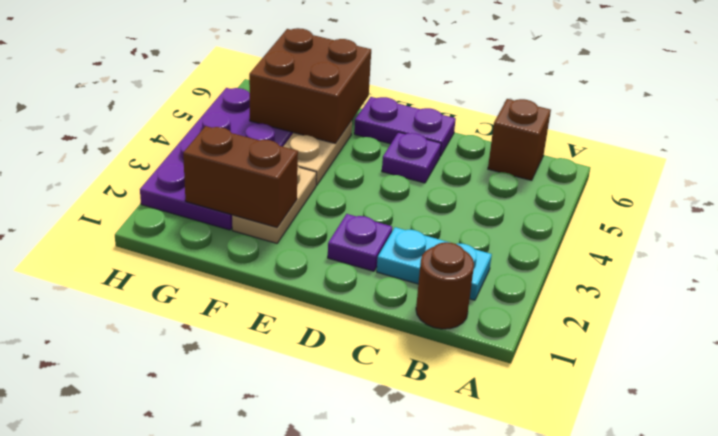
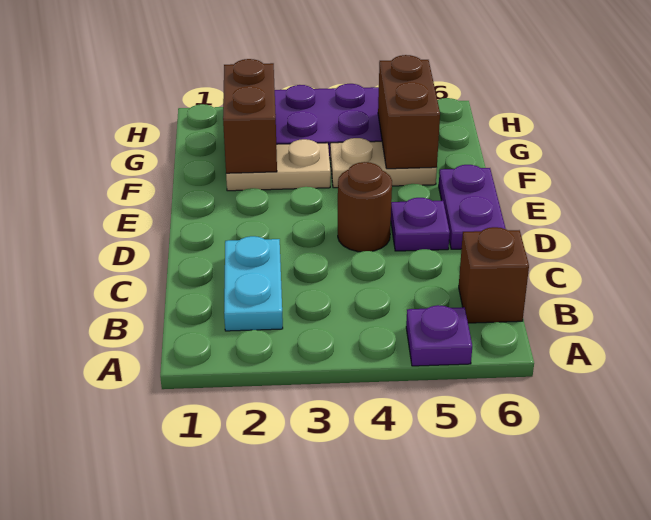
brown 1x1 round brick [416,242,474,329] -> brown 1x1 round brick moved to [338,162,392,252]
purple 1x1 plate [328,214,392,271] -> purple 1x1 plate moved to [406,305,472,366]
brown 2x2 brick [249,28,371,144] -> brown 1x2 brick [378,55,440,169]

